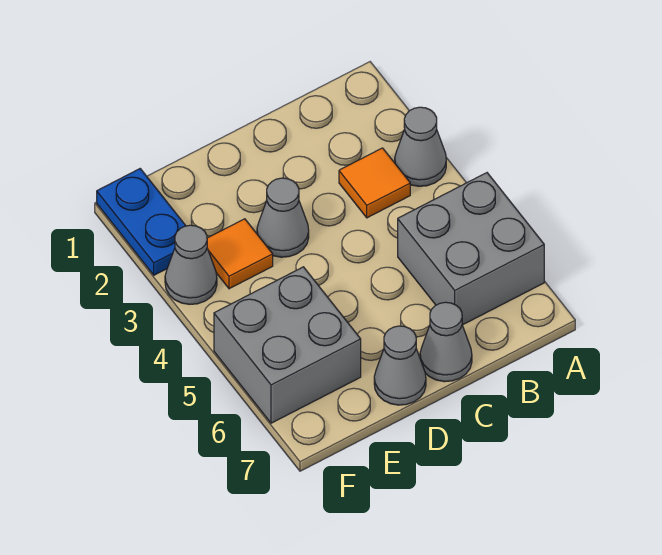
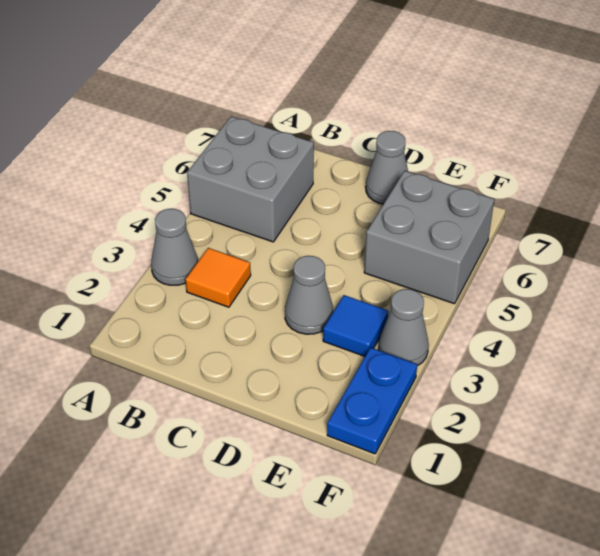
grey 1x1 cone [420,302,472,382] -> none
orange 1x1 tile [207,219,273,289] -> blue 1x1 tile [323,295,389,356]

